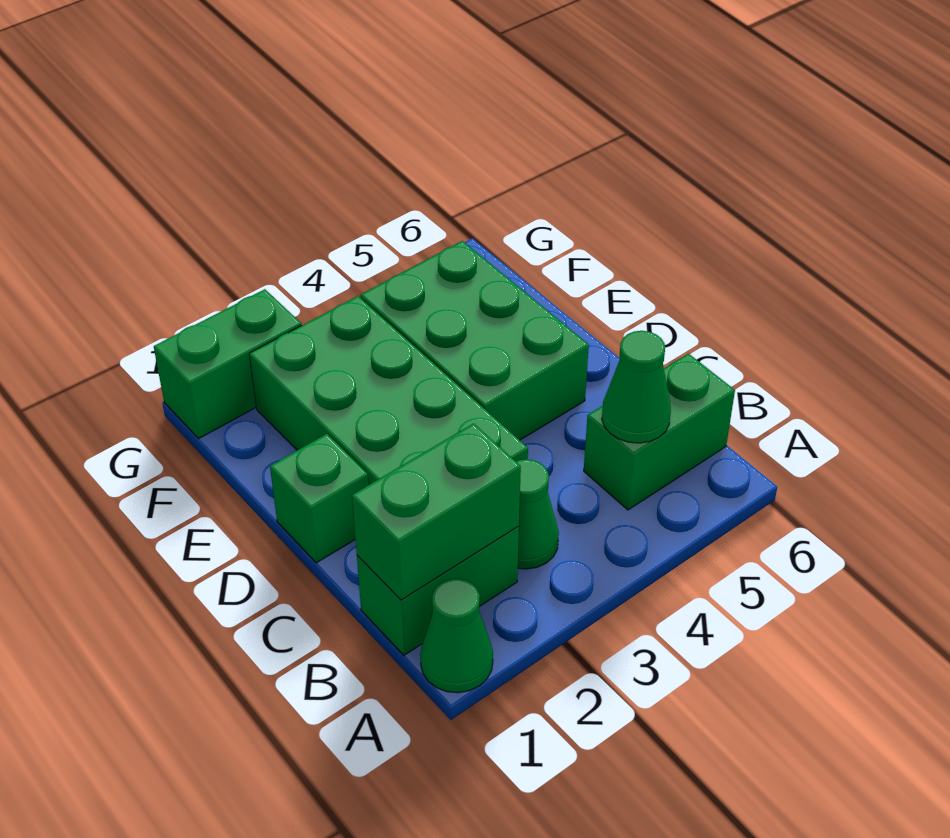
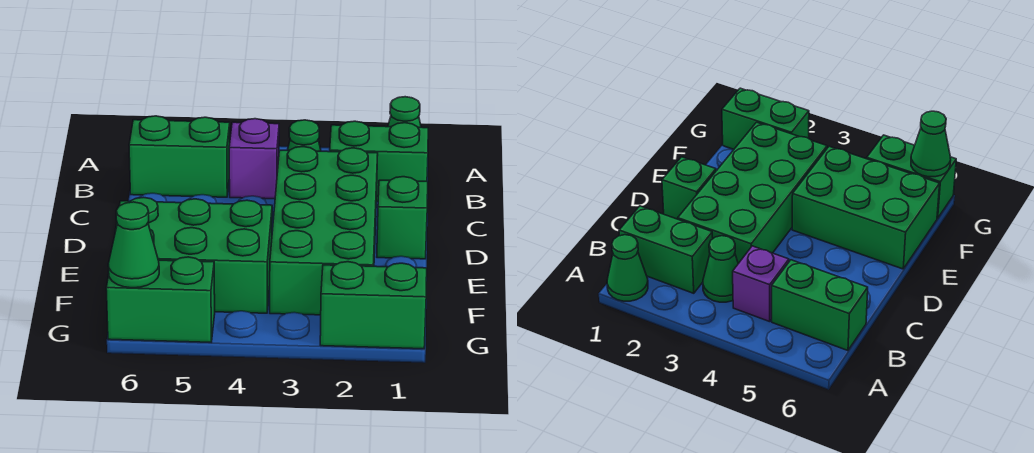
green 1x2 brick [352,424,521,600] -> green 1x2 brick moved to [106,257,215,342]
none -> purple 1x1 brick [229,119,279,199]
green 1x1 cone [602,331,671,443] -> green 1x1 cone moved to [108,202,159,288]
green 2x3 brick [360,241,589,440] -> green 2x3 brick turned to [116,197,272,313]

